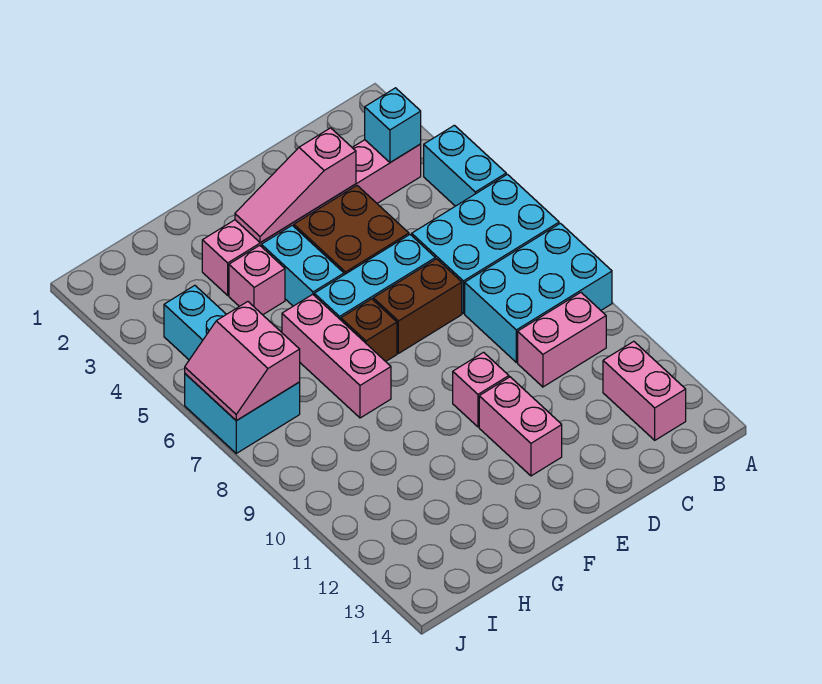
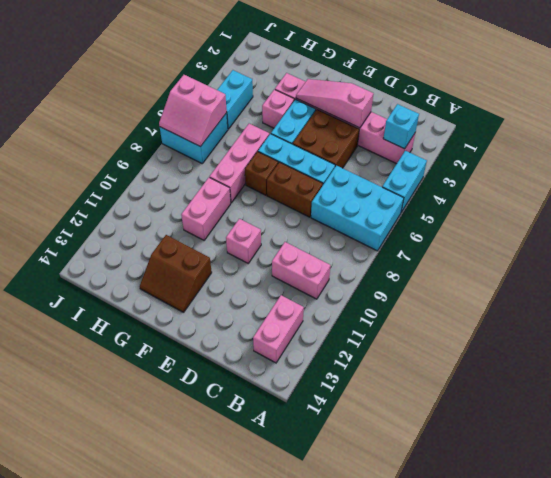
cyan 2x3 brick [465,223,612,362] -> none
pink 1x2 brick [479,377,562,476] -> pink 1x2 brick moved to [181,177,231,240]
none -> brown 2x2 slope [140,235,212,312]
pink 2x2 slope [185,302,300,421] -> pink 2x2 slope turned to [159,75,227,147]

